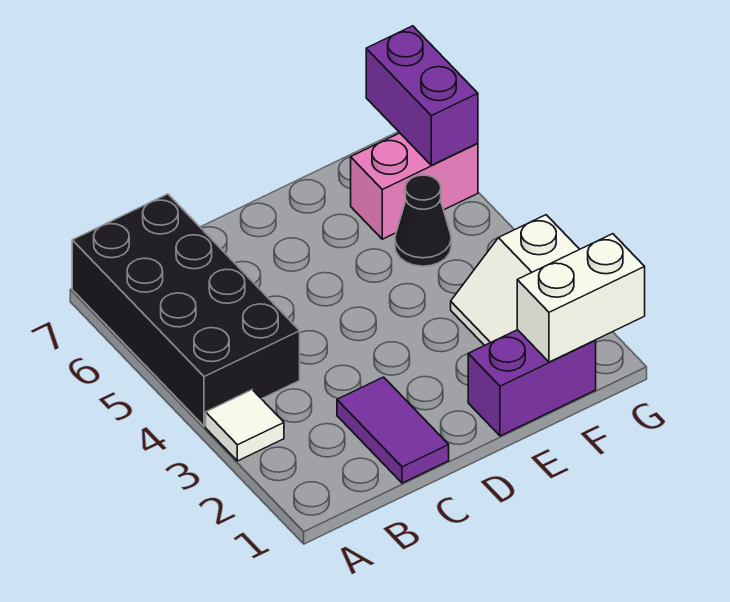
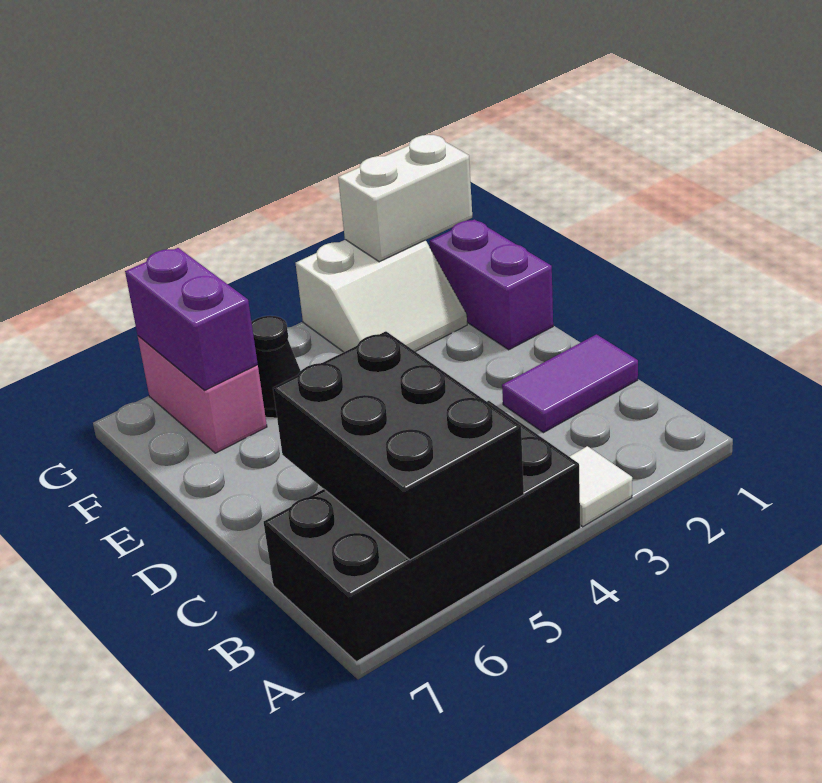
none -> black 2x3 brick [273,331,524,560]
white 1x2 brick [517,234,645,362] -> white 1x2 brick turned to [338,135,472,262]
purple 1x2 brick [366,26,478,165] -> purple 1x2 brick turned to [125,248,258,390]

